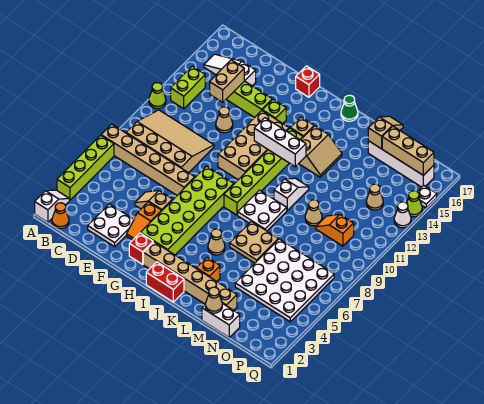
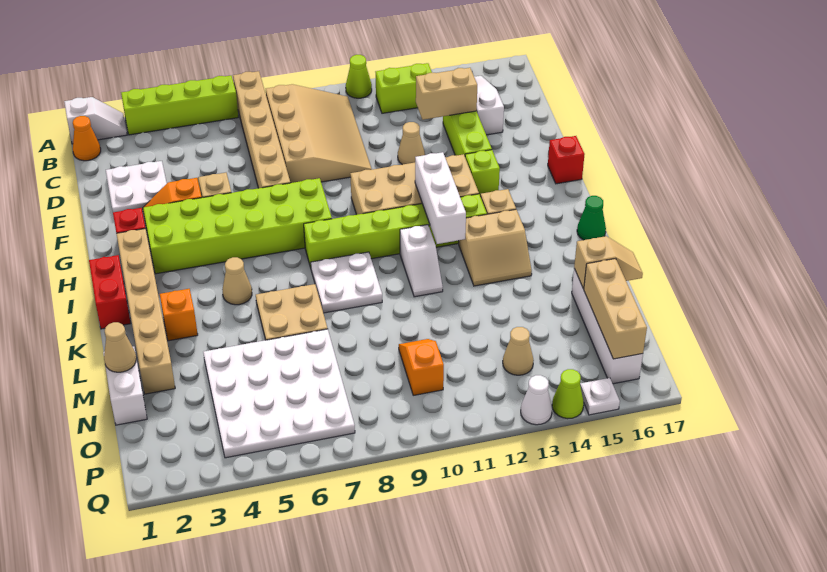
white 1x2 slope [274,178,309,211] -> white 1x2 slope turned to [400,225,443,297]
tan 1x1 cone [305,200,322,226] -> none

